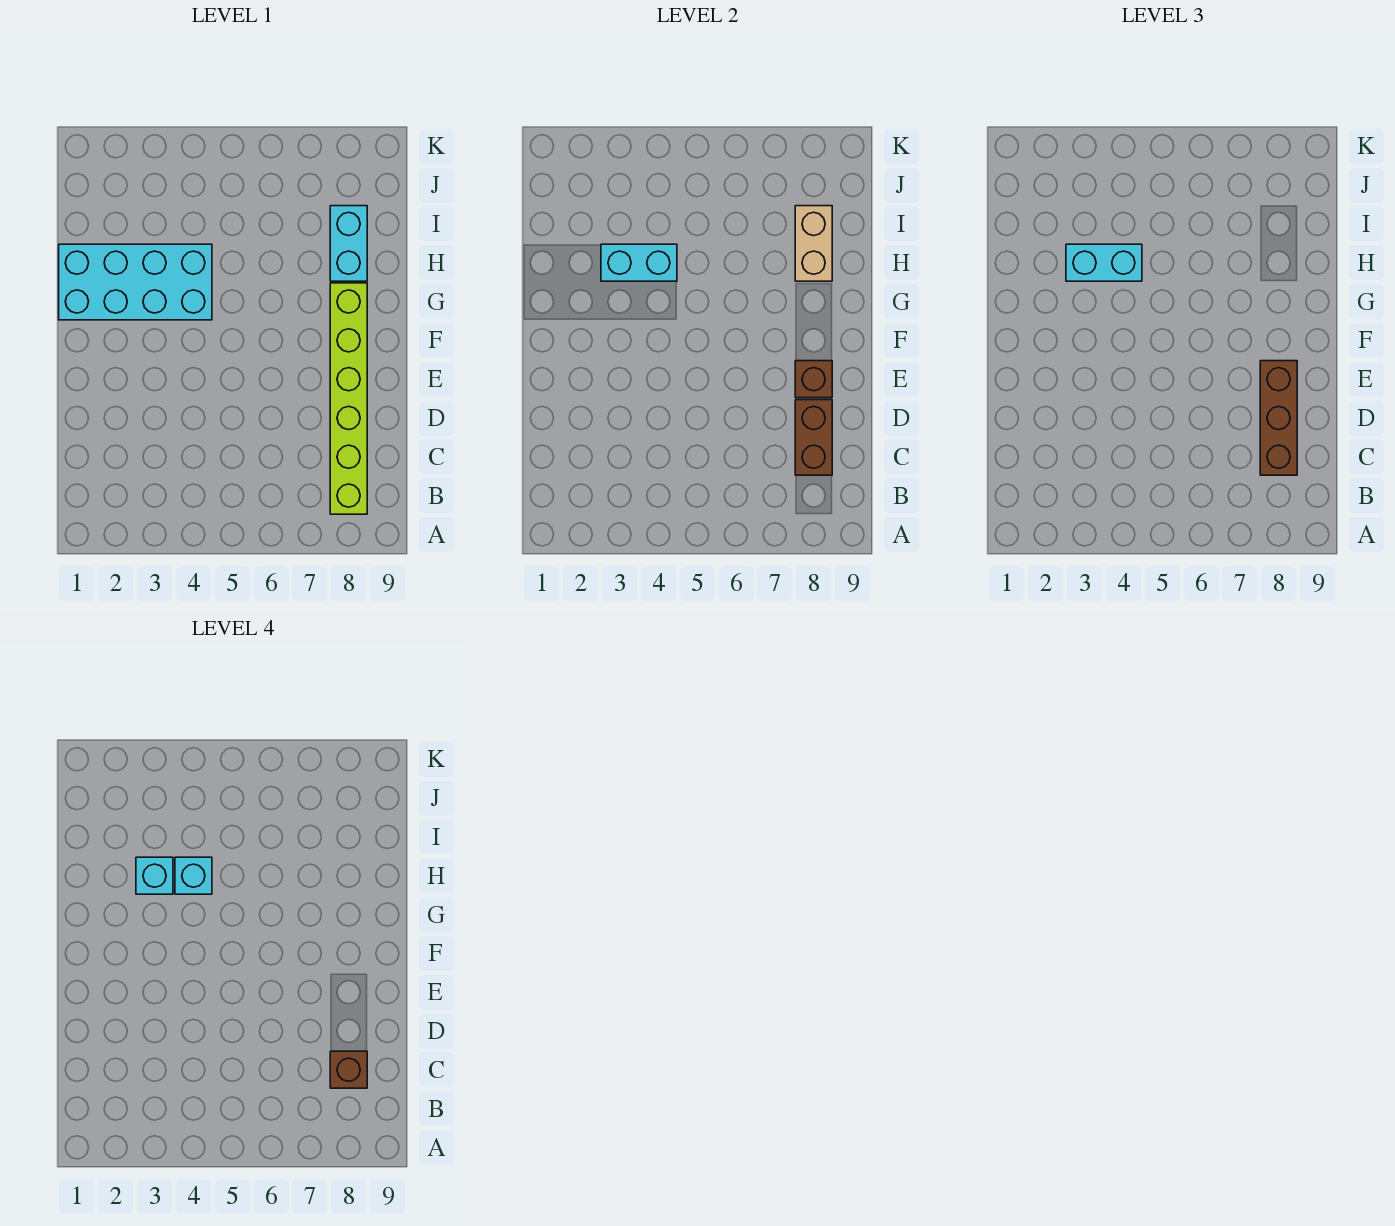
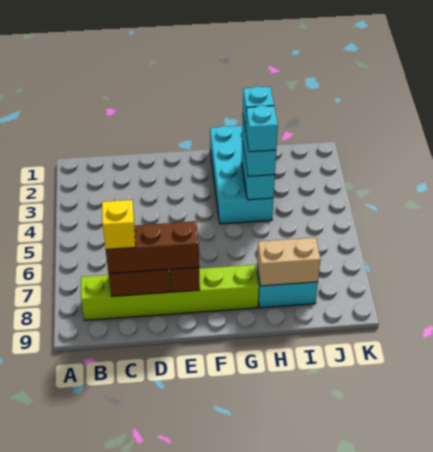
brown 1x1 brick [330,1051,367,1088] -> yellow 1x1 brick [102,200,136,249]

